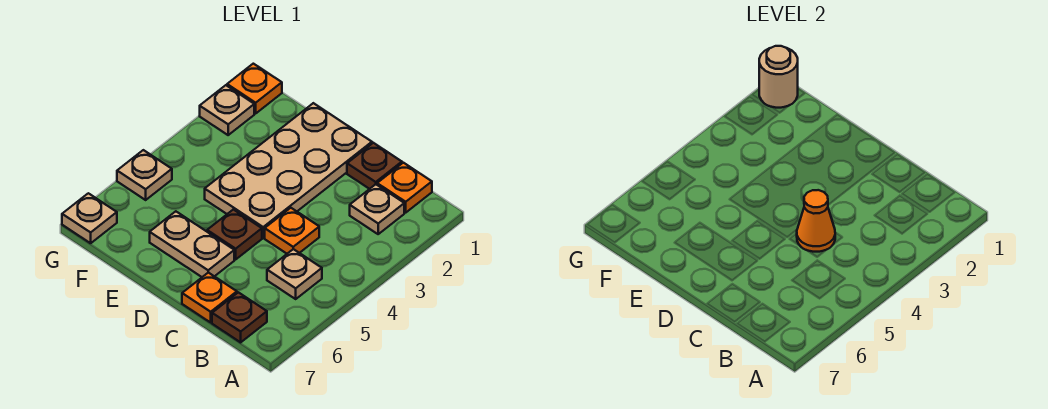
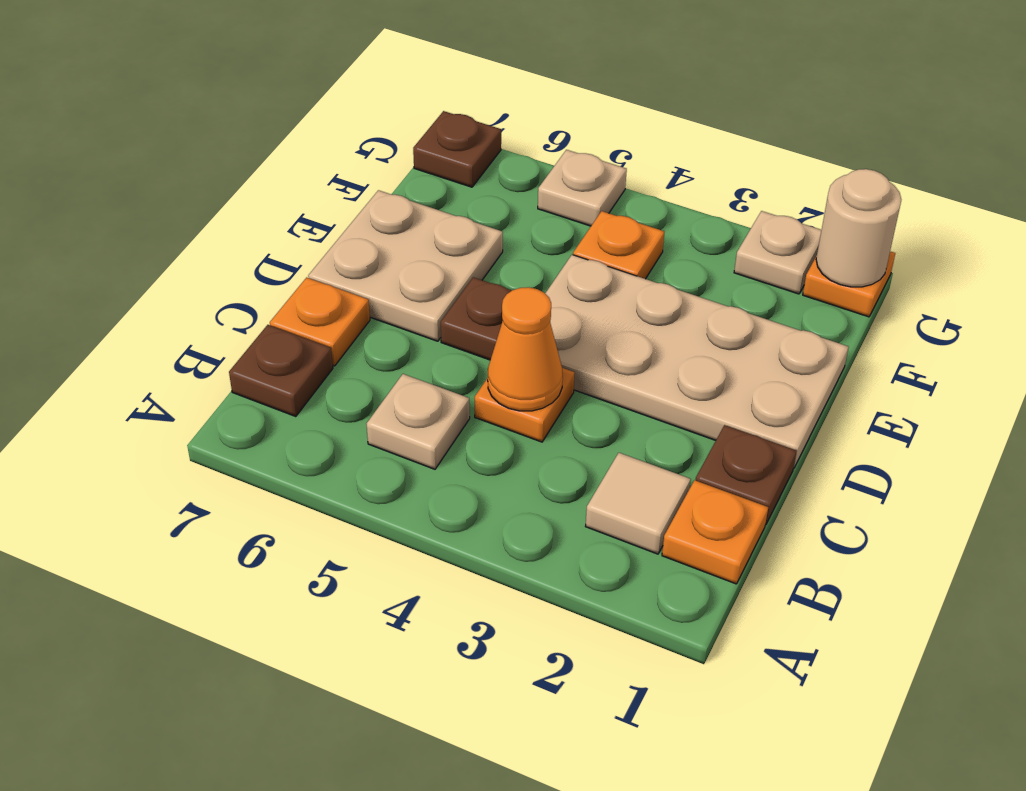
tan 1x1 plate [350,184,404,234] -> tan 1x1 tile [585,453,691,554]
tan 1x2 plate [150,211,234,277] -> tan 2x2 plate [308,190,503,341]
none -> orange 1x1 plate [573,211,664,279]
tan 1x1 plate [62,193,117,243] -> brown 1x1 plate [413,111,501,187]

